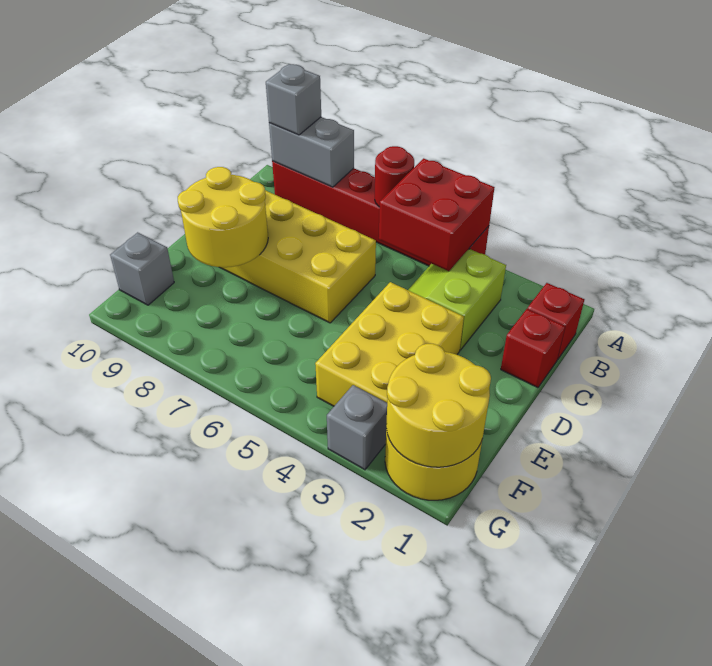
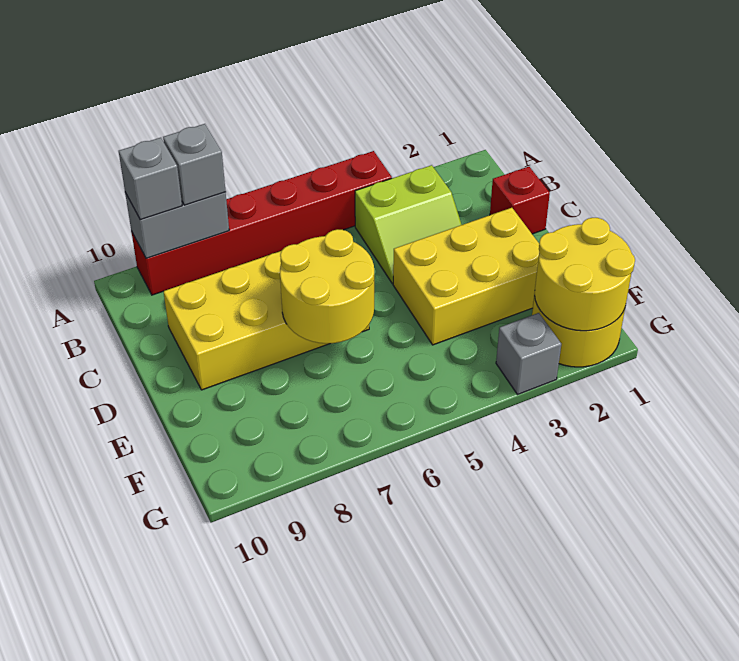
red 2x2 brick [379,158,495,271] -> none
red 1x1 round brick [375,146,414,207] -> none
red 1x1 brick [527,283,585,360] -> none
lime 2x2 slope [408,249,506,350] -> lime 2x2 slope turned to [355,165,462,283]
yellow 2x3 brick [315,282,464,406] -> yellow 2x3 brick turned to [393,208,539,345]
yellow 2x2 round brick [178,167,268,267] -> yellow 2x2 round brick moved to [280,229,374,343]
grey 1x1 brick [110,232,174,305] -> grey 1x1 brick moved to [163,124,226,205]

